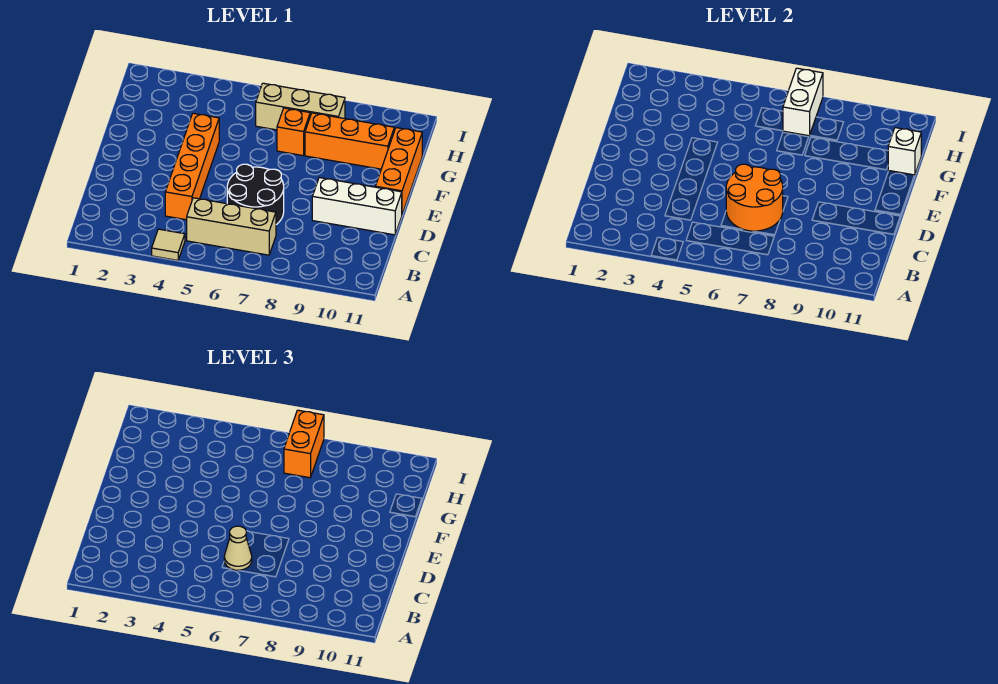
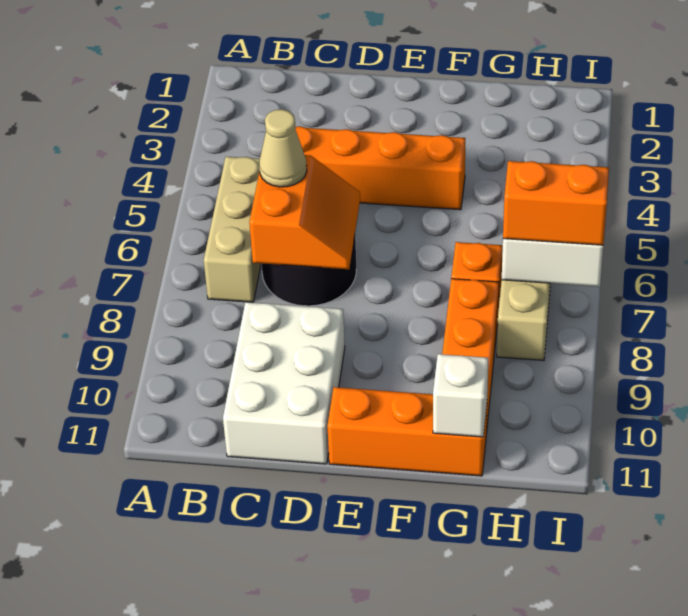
tan 1x1 tile [152,229,185,260] -> none
orange 2x2 round brick [726,164,783,231] -> orange 2x2 slope [249,155,360,269]
white 1x3 brick [312,178,402,235] -> white 2x3 brick [223,302,345,464]

